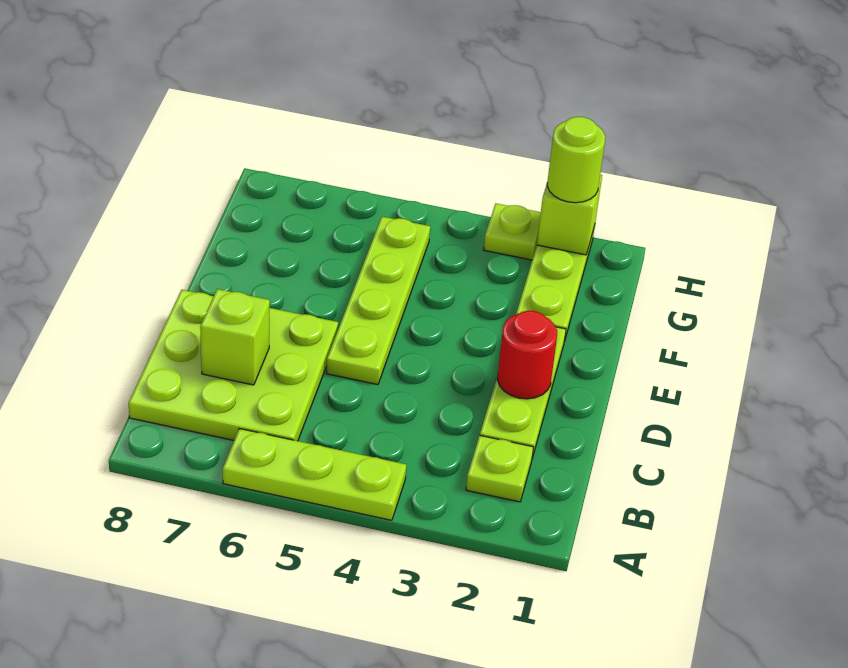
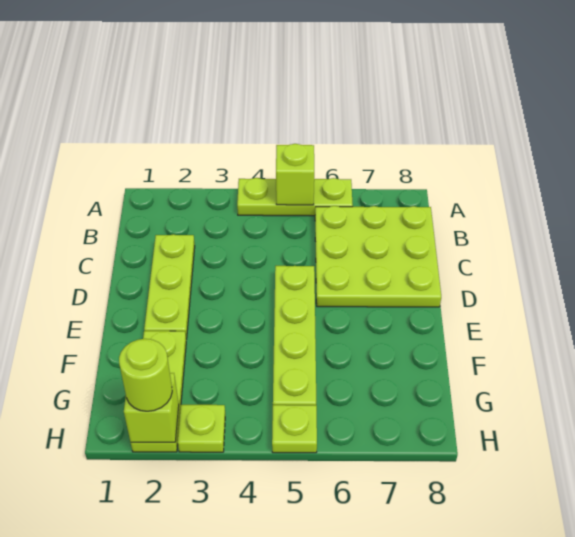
lime 1x1 plate [466,435,533,502] -> lime 1x1 plate moved to [272,405,317,453]
lime 1x1 brick [200,289,270,385] -> lime 1x1 brick moved to [276,144,314,205]
red 1x1 round brick [497,311,557,399] -> none

